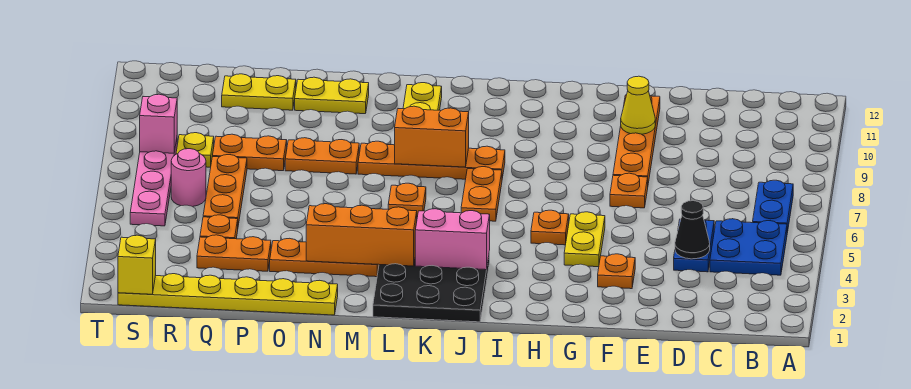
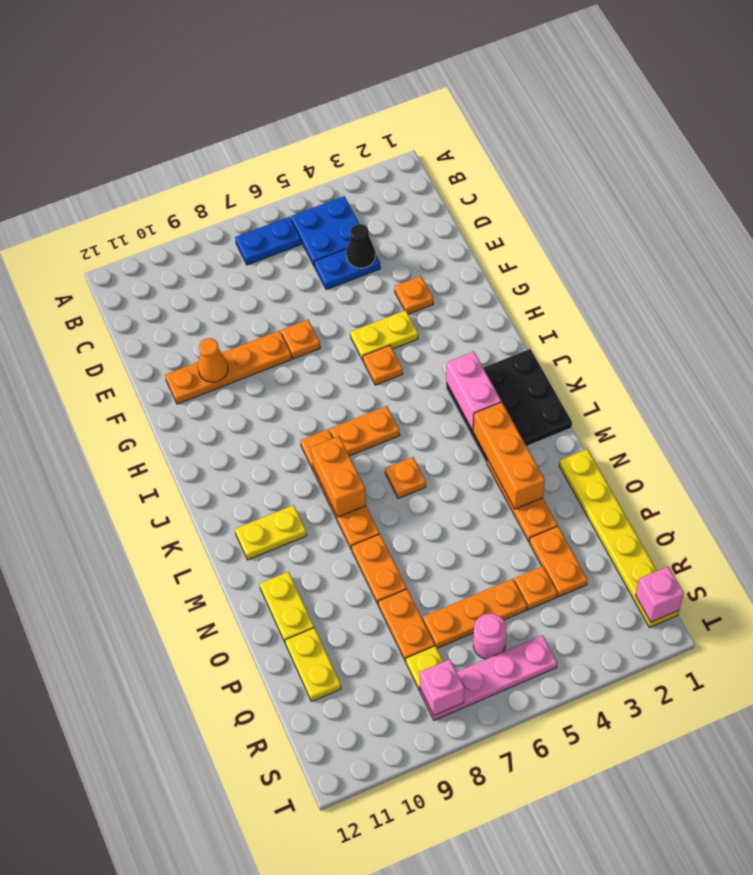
yellow 1x1 cone [621,76,655,134] -> orange 1x1 cone [198,338,228,382]
yellow 1x1 brick [118,235,156,294] -> pink 1x1 brick [636,566,684,622]

